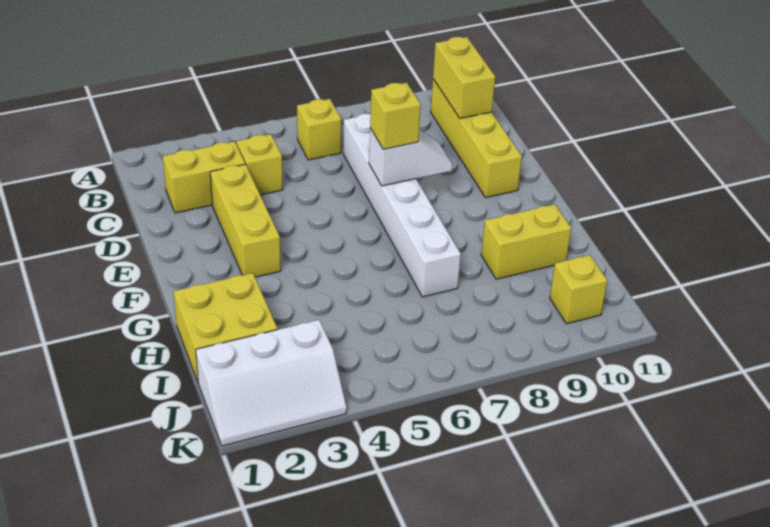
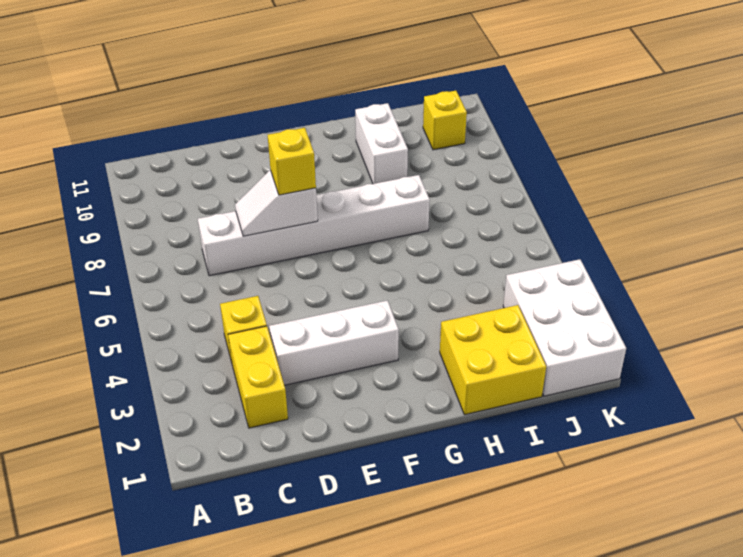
yellow 1x1 brick [297,99,341,160] -> none
yellow 1x4 brick [431,79,522,198] -> none
yellow 1x2 brick [433,37,495,118] -> none
yellow 1x3 brick [210,164,281,277] -> white 1x3 brick [269,300,399,385]
white 1x2 slope [369,128,453,186] -> white 1x2 slope turned to [235,170,318,236]
yellow 1x2 brick [481,204,571,279] -> white 1x2 brick [355,103,408,184]
white 2x3 slope [196,320,347,446] -> white 2x3 brick [503,259,626,396]

